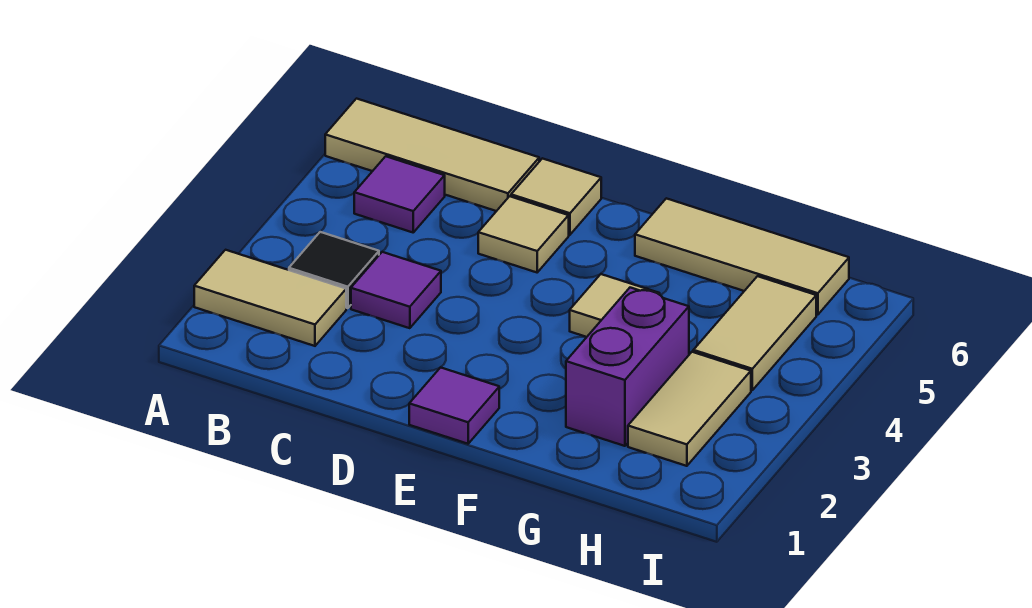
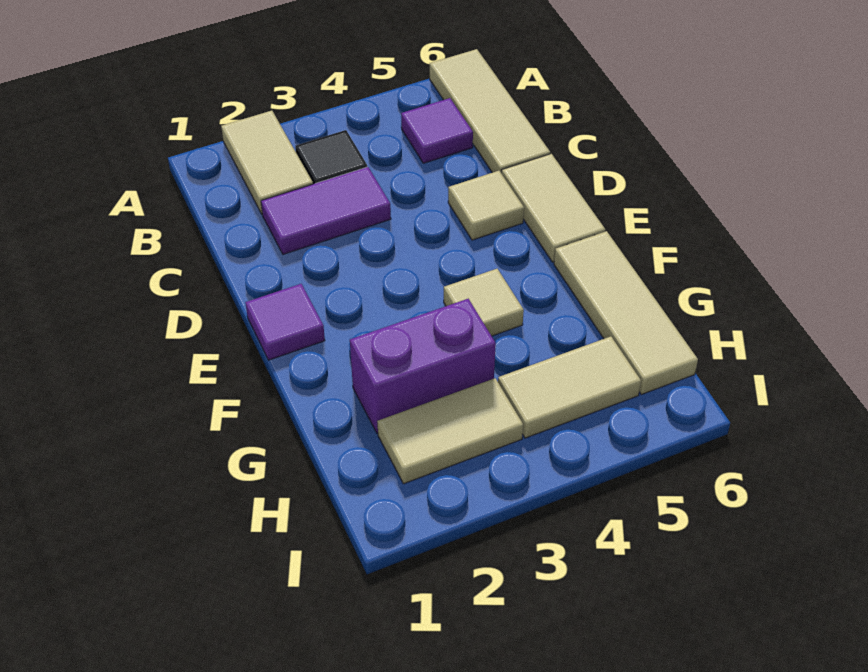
purple 1x1 tile [351,252,441,328] -> purple 1x2 tile [261,167,391,254]
tan 1x1 tile [511,158,601,235] -> tan 1x2 tile [502,154,605,262]

